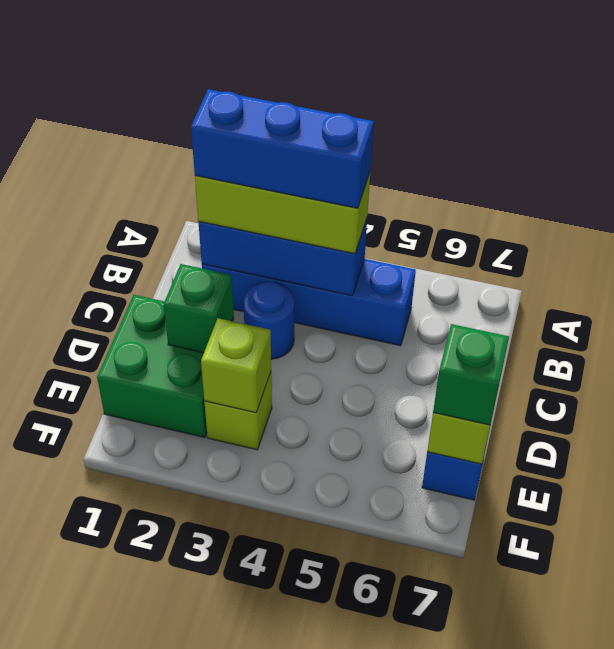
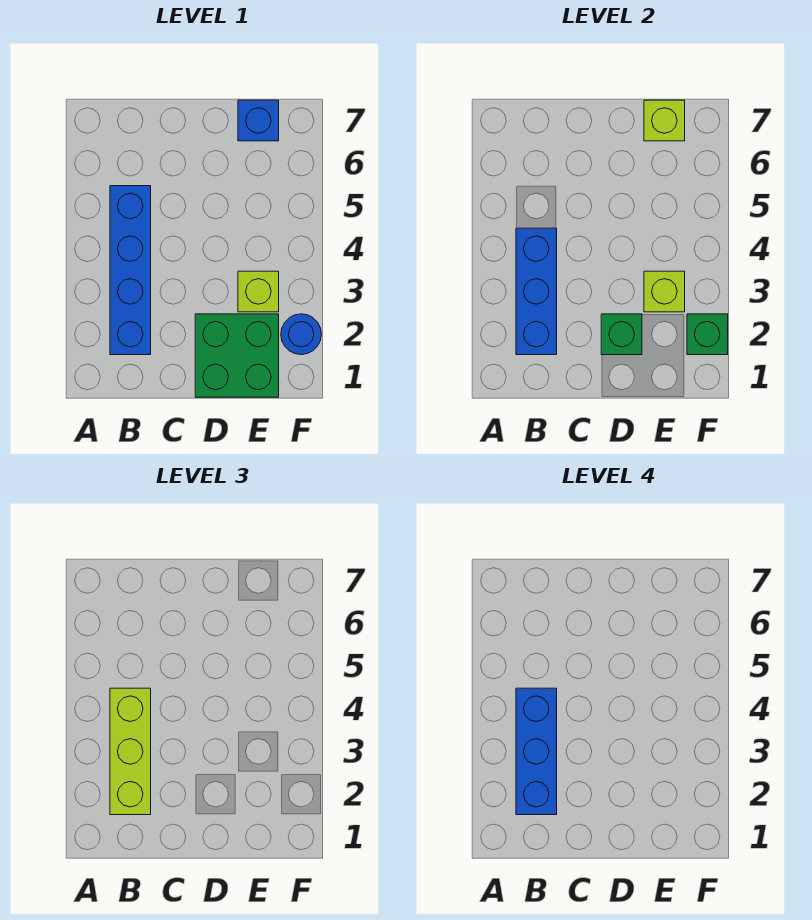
blue 1x1 round brick [243,281,295,359] -> blue 1x1 round brick moved to [281,314,321,355]
green 1x1 brick [433,324,509,425] -> green 1x1 brick moved to [687,314,728,355]

